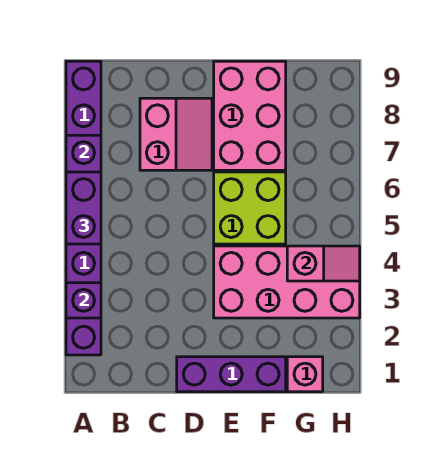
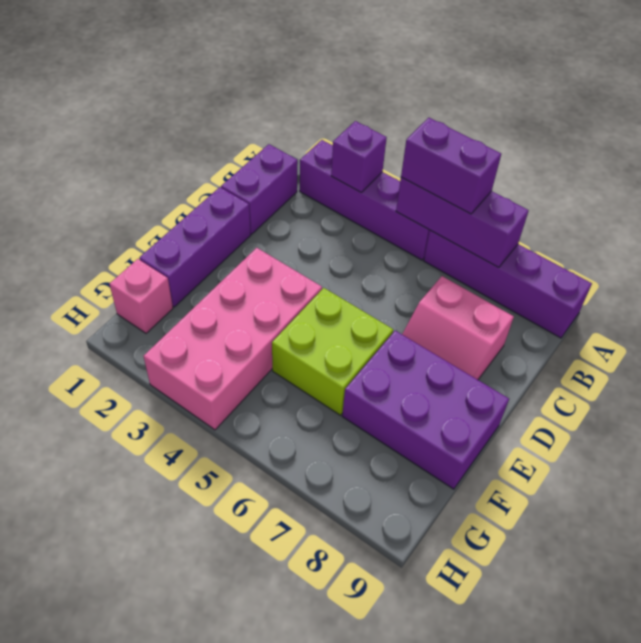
none -> purple 1x2 brick [221,144,298,234]
pink 2x3 brick [214,61,286,170] -> purple 2x3 brick [342,331,509,489]
pink 1x2 slope [287,246,360,281] -> none

